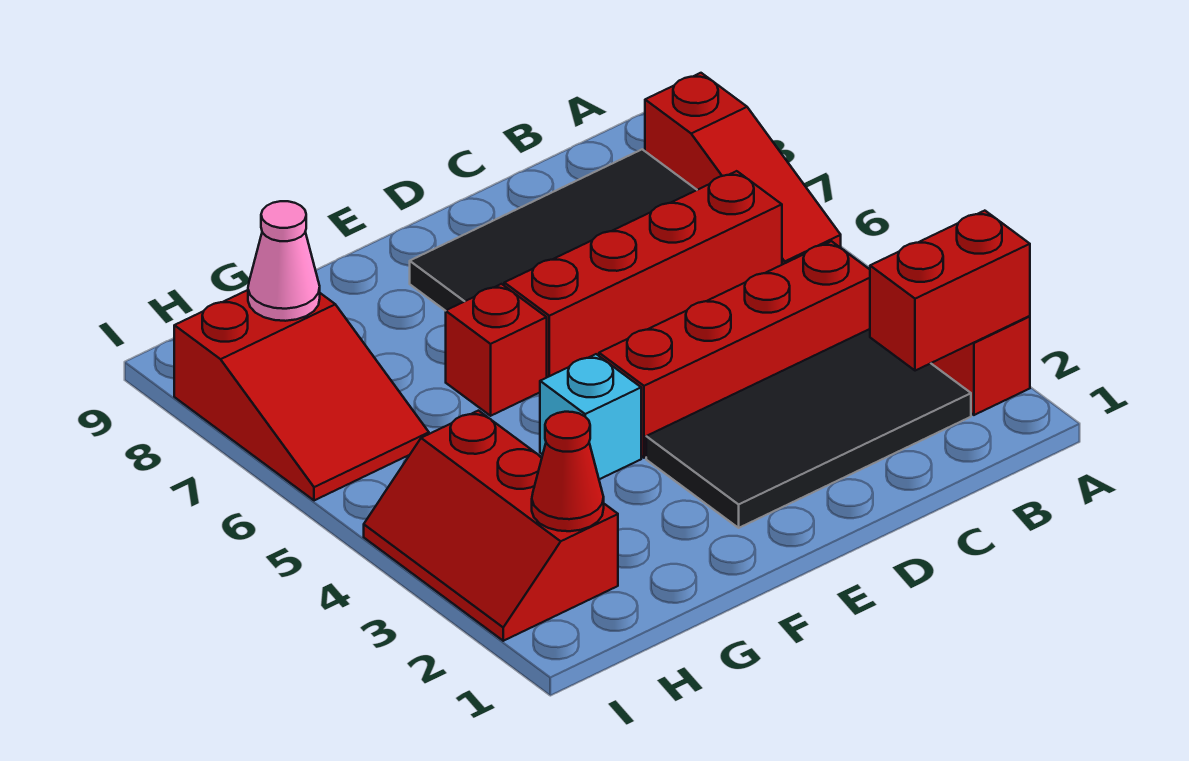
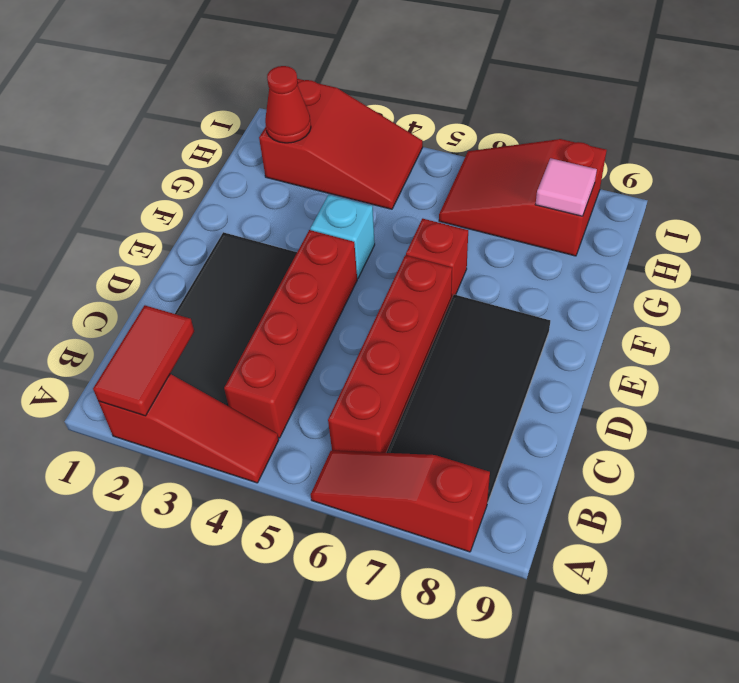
red 1x2 brick [870,211,1030,371] -> red 1x2 tile [93,305,194,416]
red 2x3 slope [364,411,618,641] -> red 2x3 slope turned to [259,79,423,209]
pink 1x1 cone [248,201,320,321] -> pink 1x1 tile [535,158,597,216]

